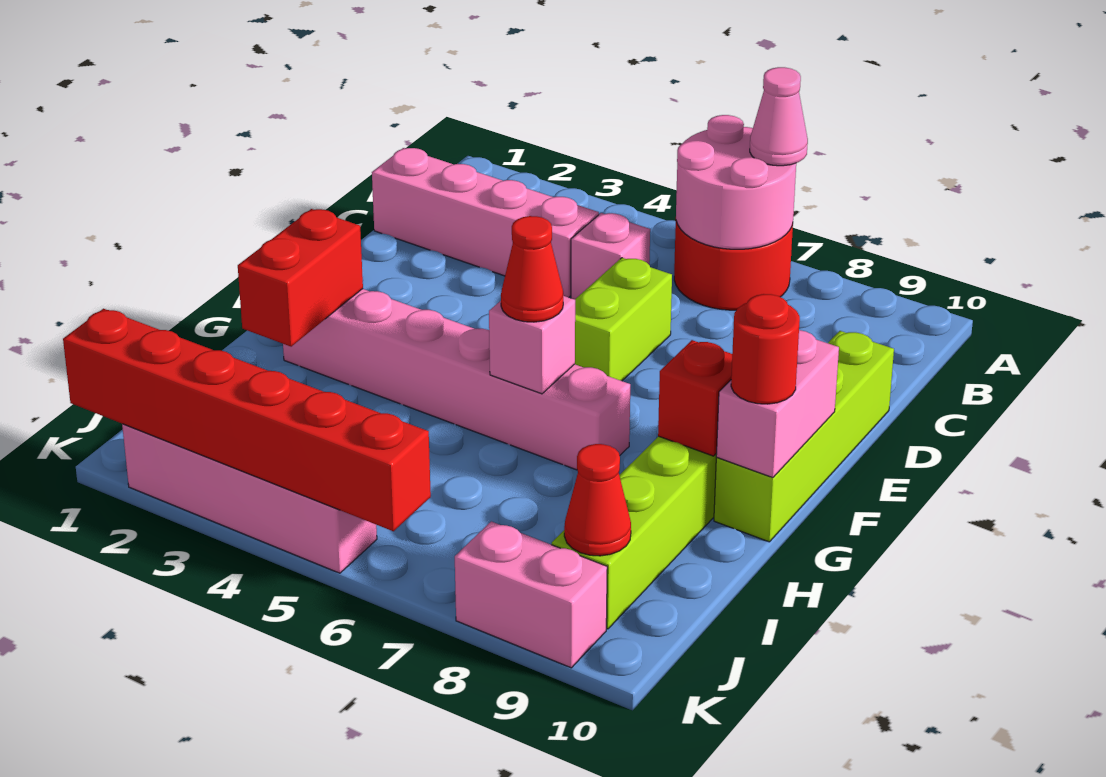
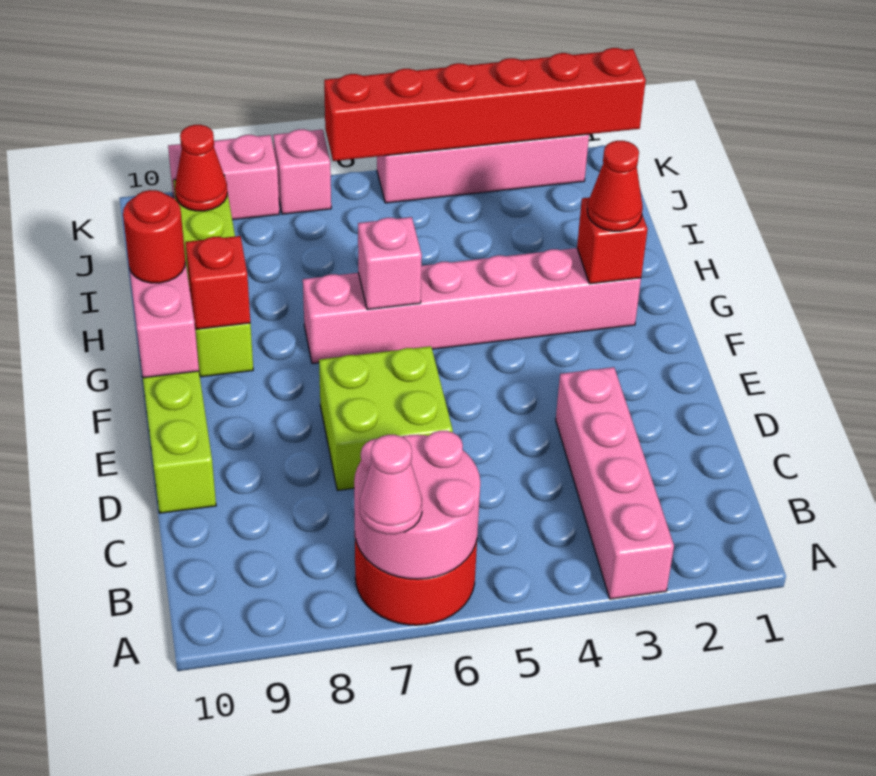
pink 1x4 brick [372,148,599,297] -> pink 1x4 brick turned to [556,367,674,599]
pink 1x1 brick [571,213,650,300] -> pink 1x1 brick moved to [273,129,331,214]
lime 1x2 brick [575,258,672,381] -> lime 2x2 brick [319,346,453,490]
red 1x2 brick [238,209,363,346] -> red 1x1 brick [577,198,648,284]
red 1x1 cone [501,216,563,322] -> red 1x1 cone moved to [588,141,643,231]

